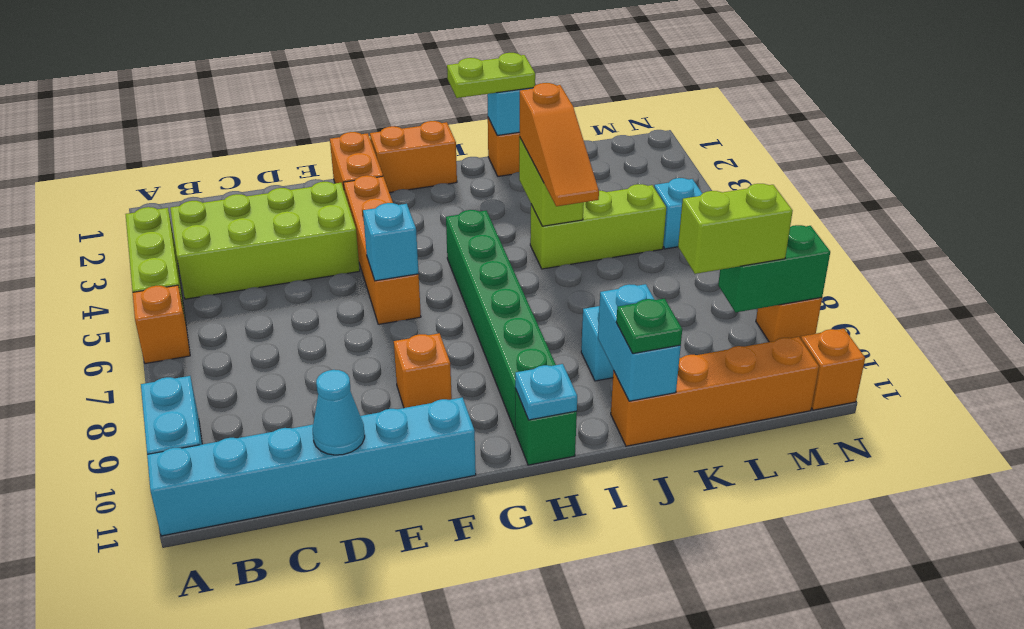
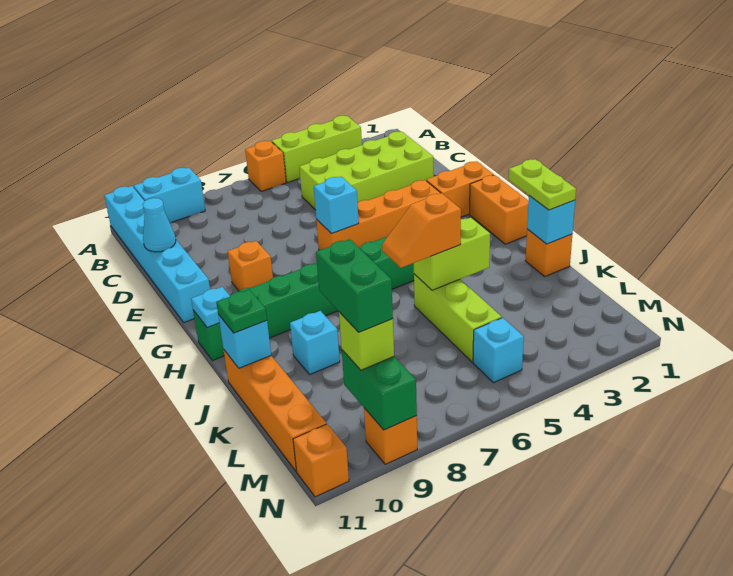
lime 2x4 brick [170,182,360,299] -> lime 2x4 brick turned to [299,132,434,209]
orange 1x3 slope [520,83,599,206] -> orange 1x2 slope [382,193,461,268]
cyan 1x2 brick [598,284,681,401] -> cyan 1x1 brick [218,314,271,368]
lime 1x2 brick [678,184,793,274] -> lime 1x1 brick [339,312,394,370]
none -> green 1x2 brick [316,239,393,332]

